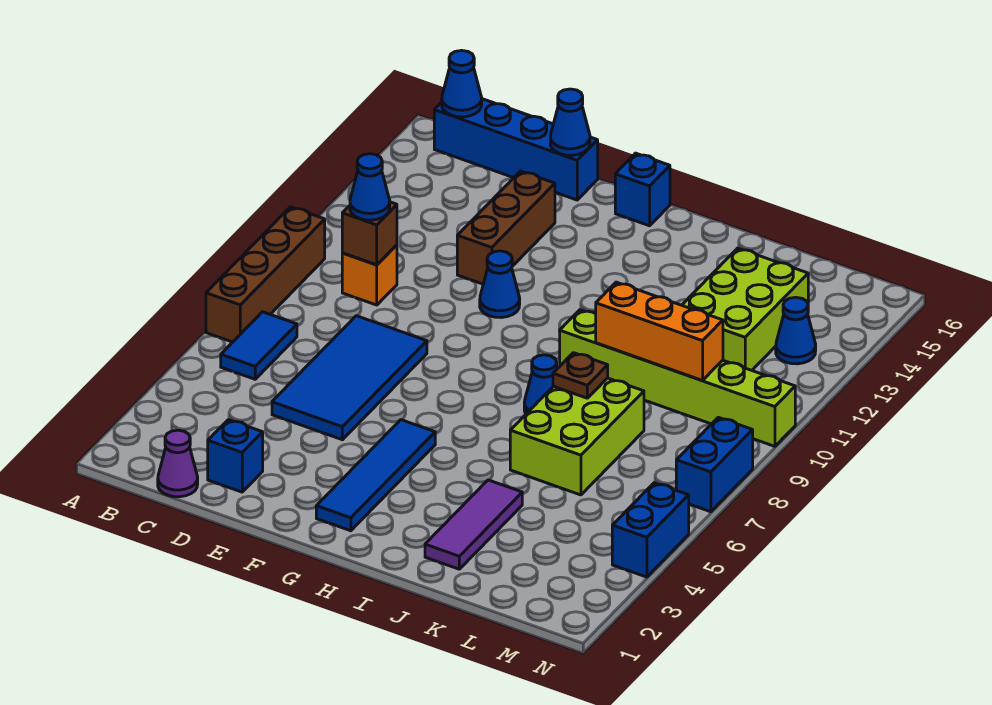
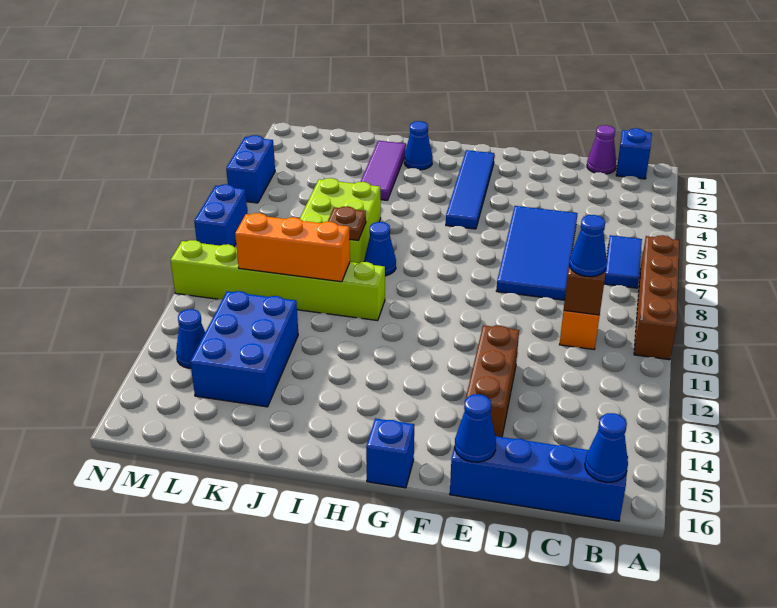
blue 1x1 brick [208,420,263,492] -> blue 1x1 brick moved to [616,128,652,179]
blue 1x1 cone [480,251,520,318] -> blue 1x1 cone moved to [404,121,433,170]
lime 2x3 brick [682,248,808,370] -> blue 2x3 brick [190,291,298,407]

